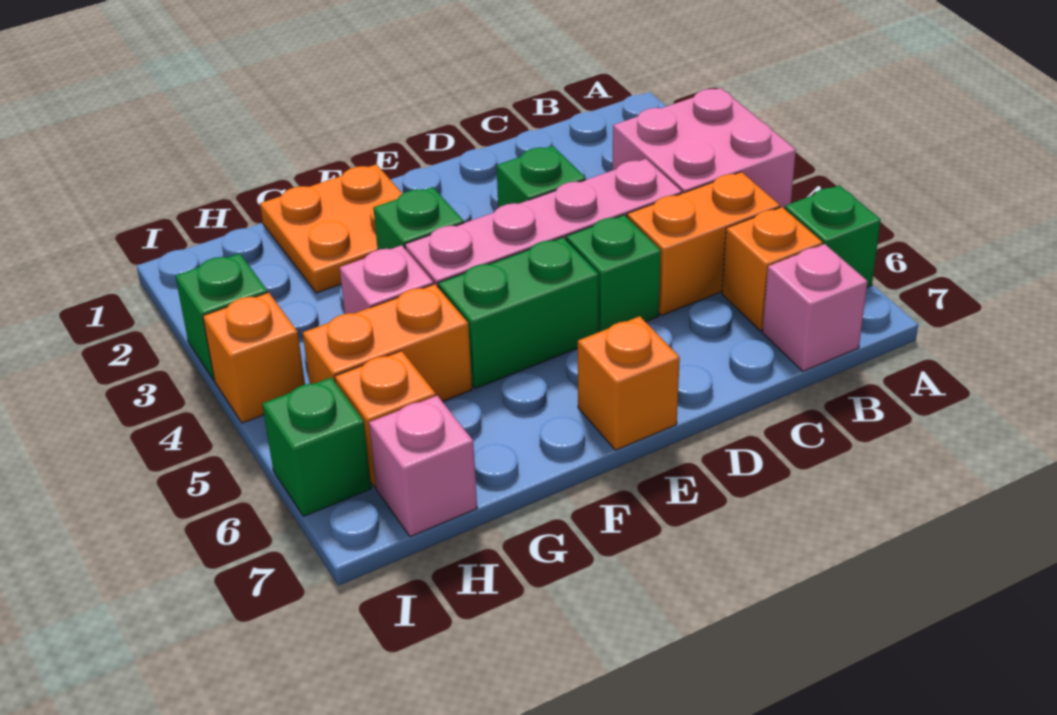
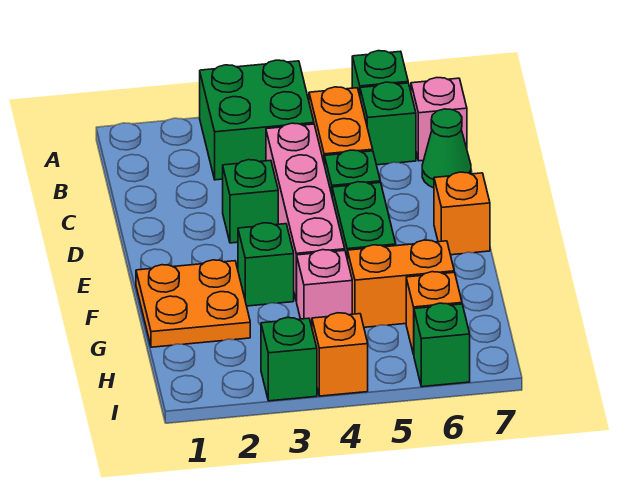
pink 2x2 brick [613,88,796,209] -> green 2x2 brick [200,60,314,180]
orange 1x1 brick [722,207,823,331] -> green 1x1 brick [360,82,416,165]
none -> green 1x1 cone [422,109,471,188]
orange 1x2 brick [303,284,472,402] -> orange 1x2 brick turned to [348,240,454,327]
pink 1x1 brick [369,396,477,537] -> none

